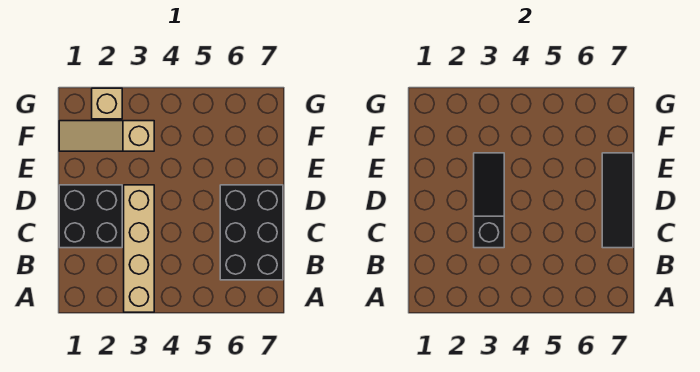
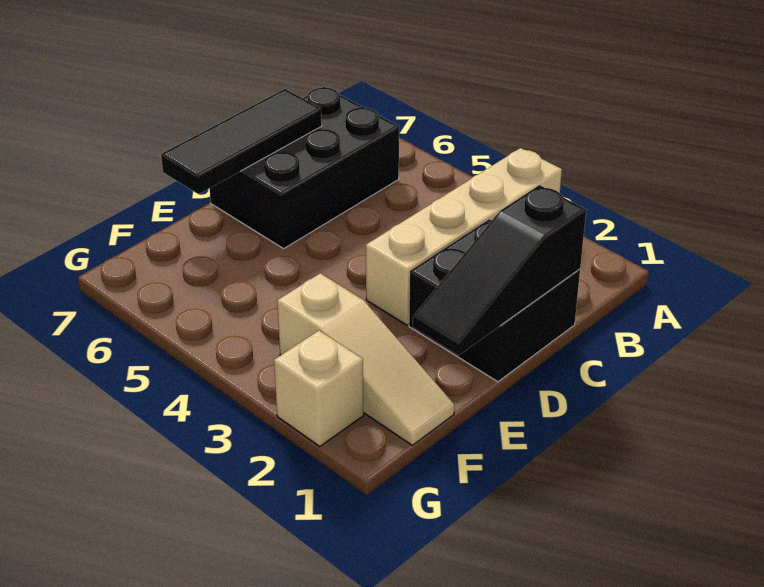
black 1x3 slope [474,153,504,248] -> black 1x3 slope moved to [413,185,586,355]

